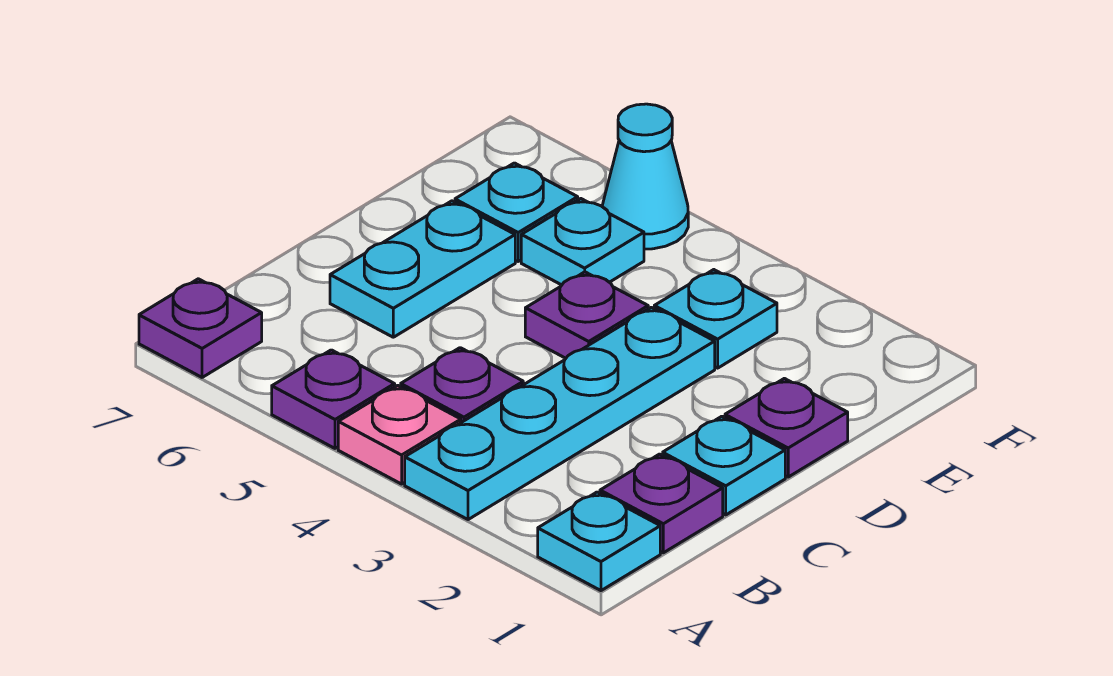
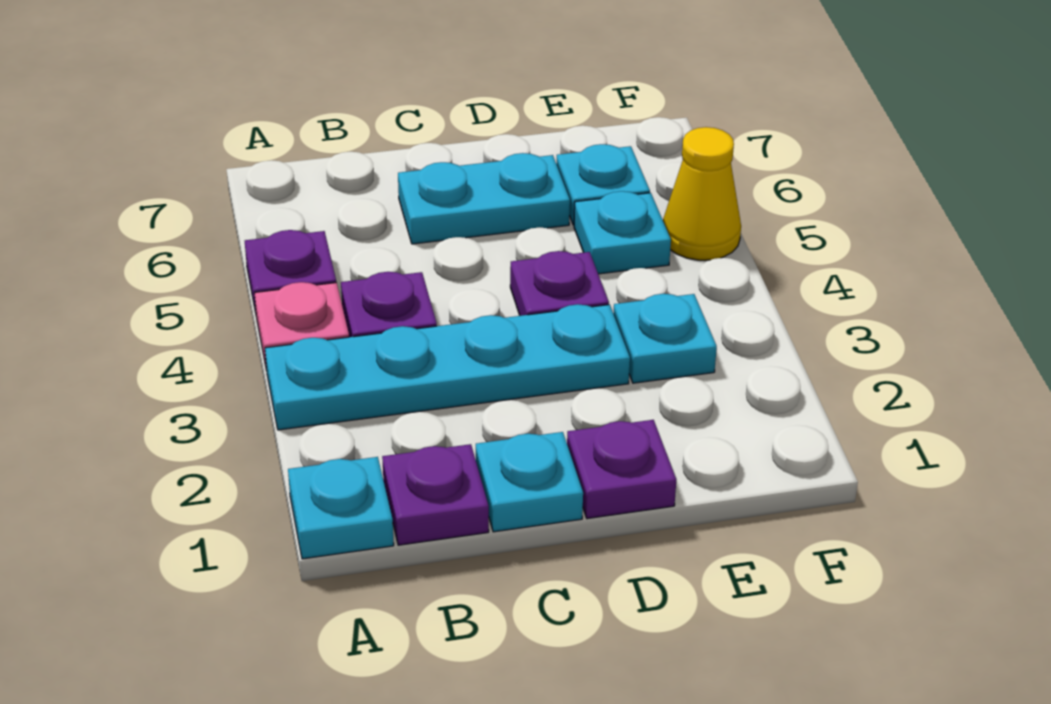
purple 1x1 plate [139,279,262,377] -> none
cyan 1x1 cone [602,104,688,249] -> yellow 1x1 cone [663,127,741,260]

